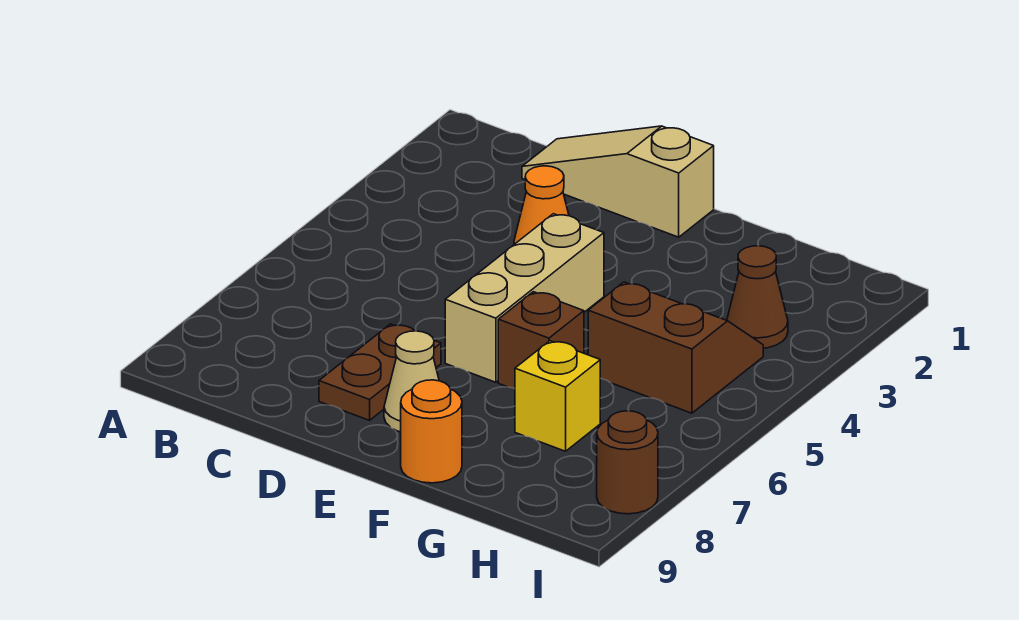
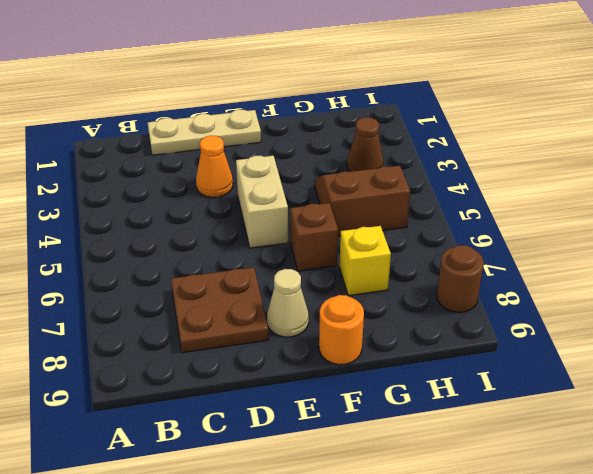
tan 1x3 slope [522,126,714,237] -> tan 1x3 plate [148,109,261,155]
brown 1x2 plate [319,324,441,420] -> brown 2x2 plate [171,267,269,353]
tan 1x3 brick [445,214,604,382] -> tan 1x2 brick [236,156,288,248]

